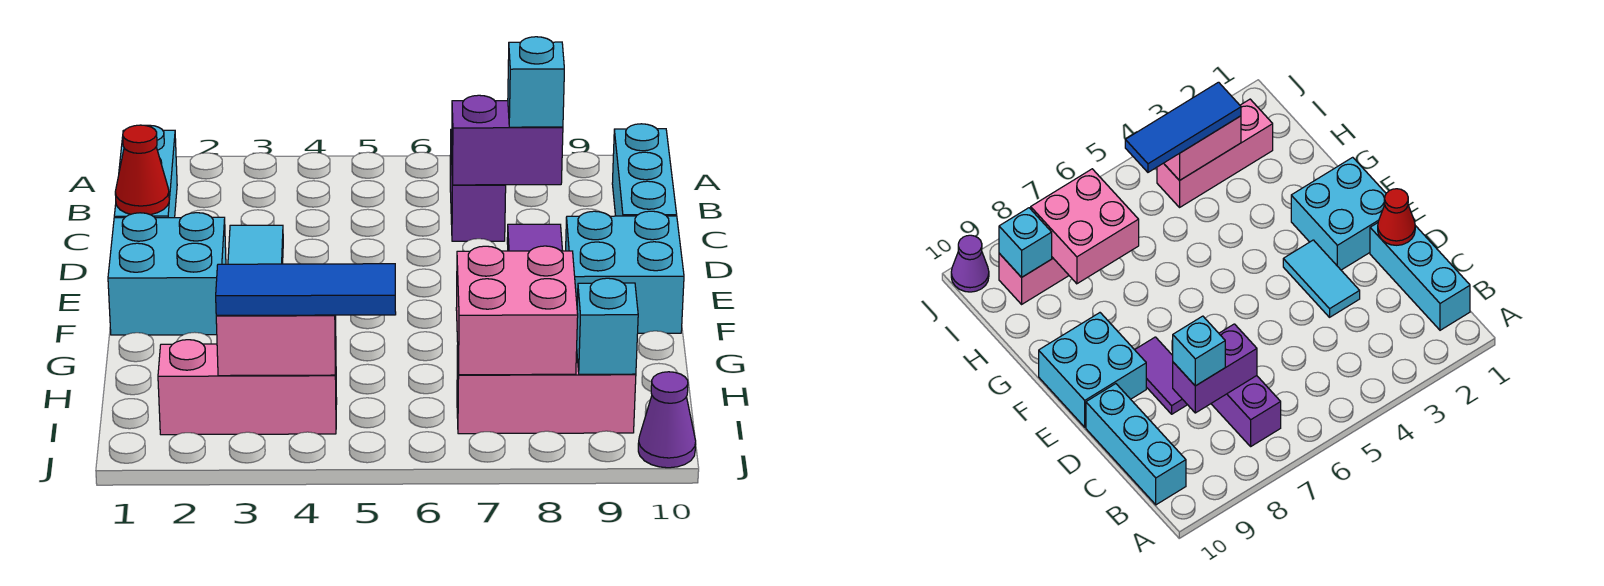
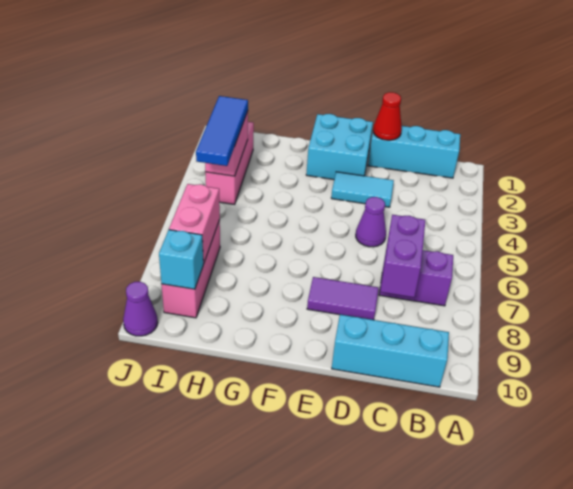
cyan 1x1 brick [508,37,564,127] -> none
none -> purple 1x1 cone [356,197,386,247]
cyan 2x2 brick [566,211,684,333] -> none
pink 2x2 brick [456,246,578,375] -> pink 1x2 brick [169,184,220,264]

